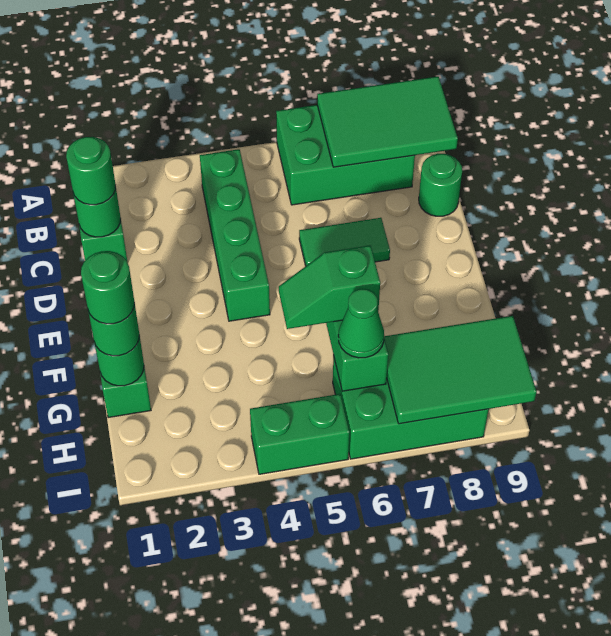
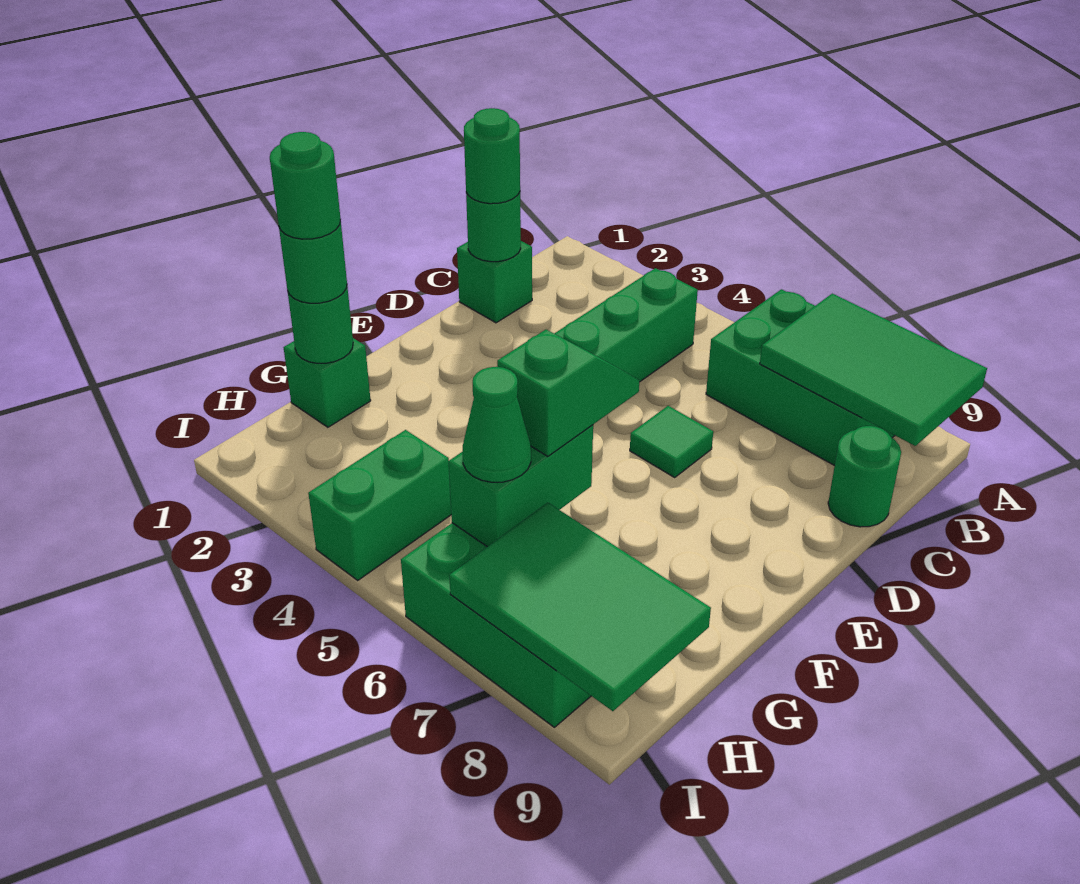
green 1x2 tile [299,218,390,266] -> green 1x1 tile [630,406,713,477]
green 1x2 slope [279,245,380,329] -> green 1x2 slope turned to [497,330,639,456]
green 1x2 brick [250,394,349,474] -> green 1x2 brick turned to [308,430,451,580]

